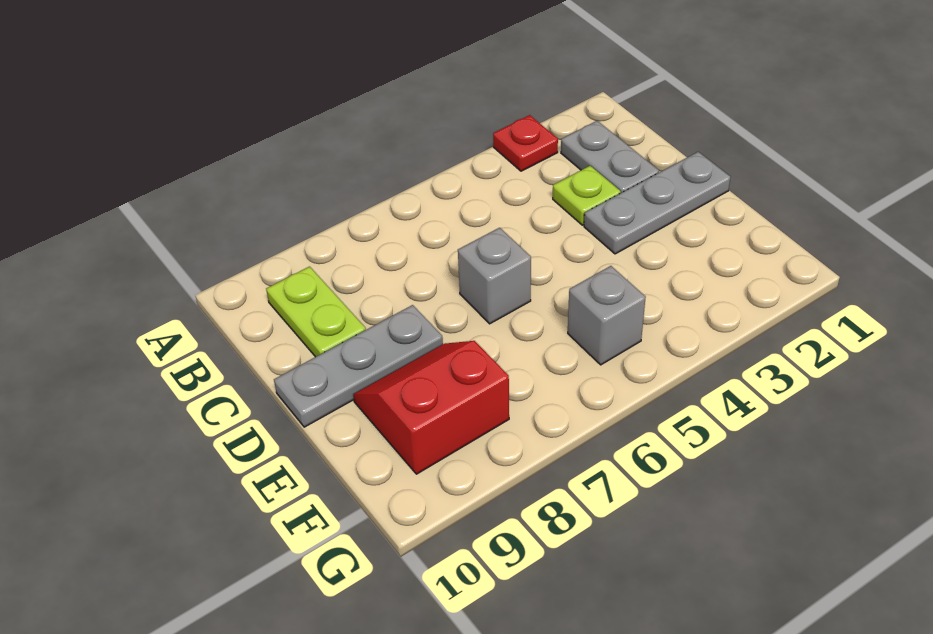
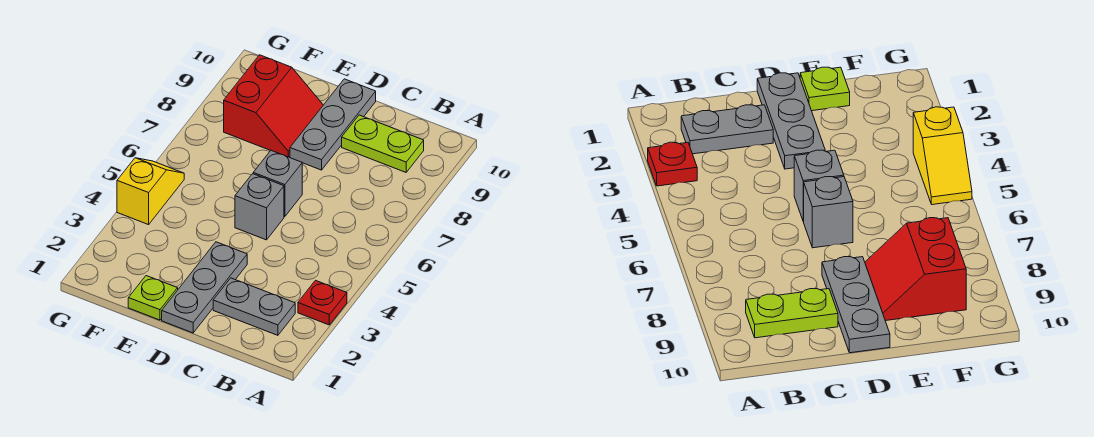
lime 1x1 plate [553,166,621,225] -> lime 1x1 plate moved to [128,276,178,320]
grey 1x1 brick [568,266,646,365] -> grey 1x1 brick moved to [235,174,284,240]
none -> yellow 1x2 slope [117,158,184,225]

